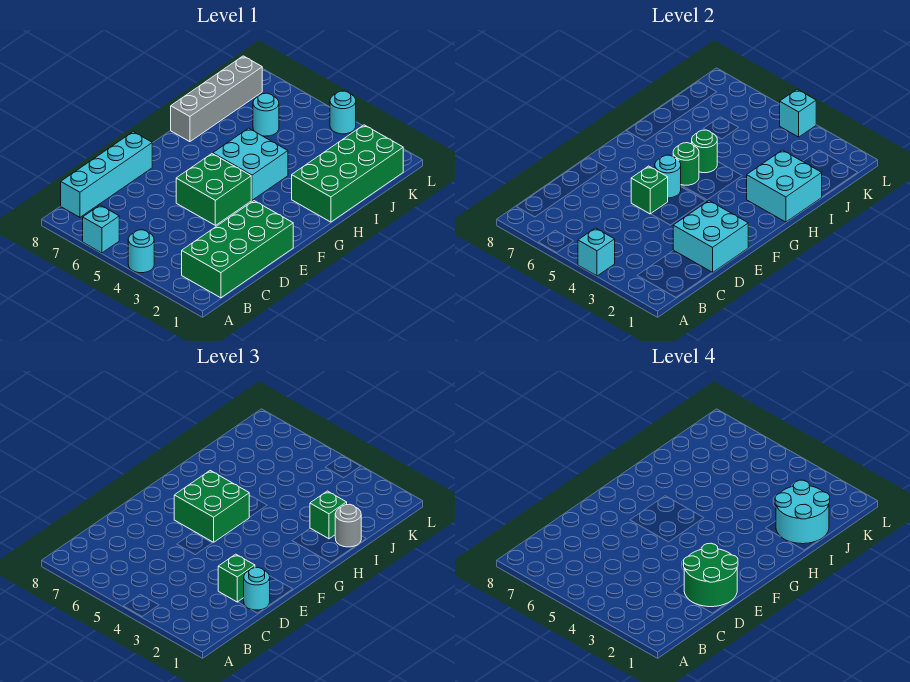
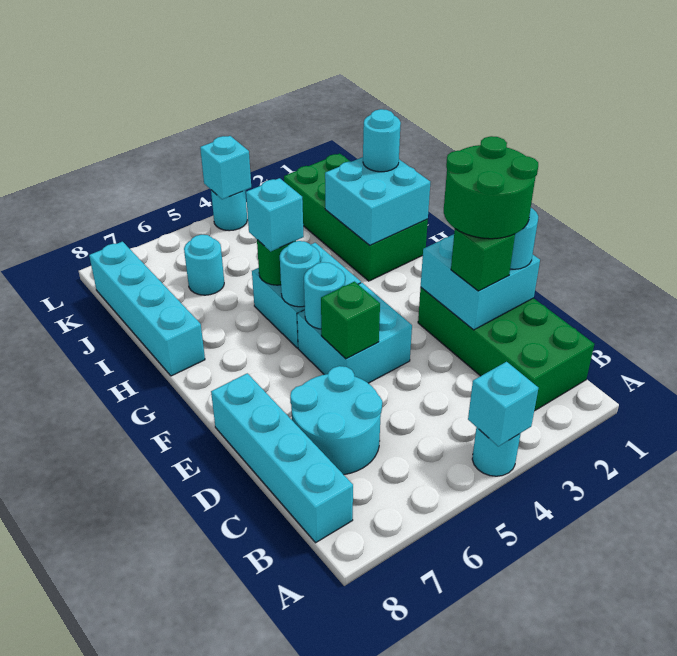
cyan 1x1 brick [83,205,119,253] -> cyan 1x1 brick moved to [246,178,304,251]
green 2x2 brick [176,154,251,225] -> cyan 2x2 brick [297,283,412,383]
green 2x2 brick [174,470,249,542] -> none
green 1x1 round brick [673,143,699,185] -> cyan 1x1 round brick [280,241,320,307]
grey 1x4 brick [171,56,262,142] -> cyan 1x4 brick [89,242,205,376]
grey 1x1 round brick [335,504,361,547] -> cyan 1x1 round brick [363,109,401,172]
cyan 2x2 round brick [775,480,830,544] -> cyan 2x2 round brick moved to [290,366,382,475]
green 1x1 brick [310,491,347,539] -> none

